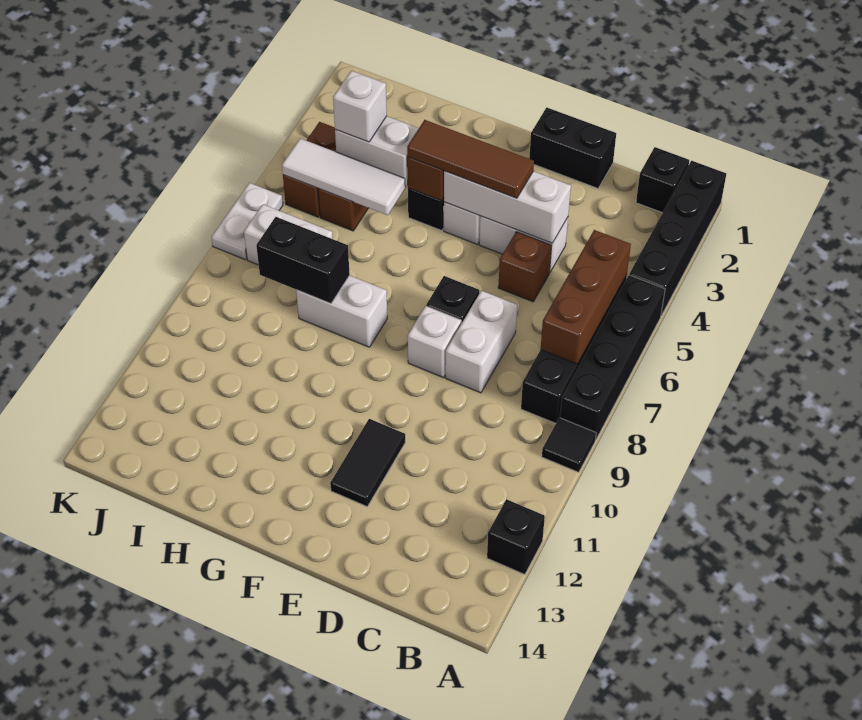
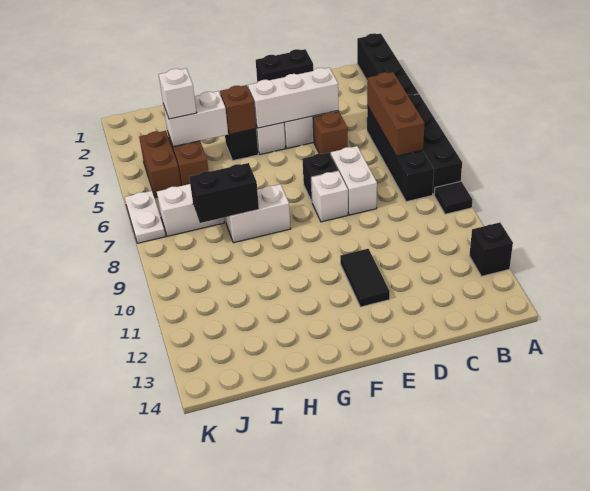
black 1x1 brick [636,147,689,213] -> none
brown 1x3 tile [407,120,534,198] -> none
white 1x3 tile [282,138,405,215] -> none

